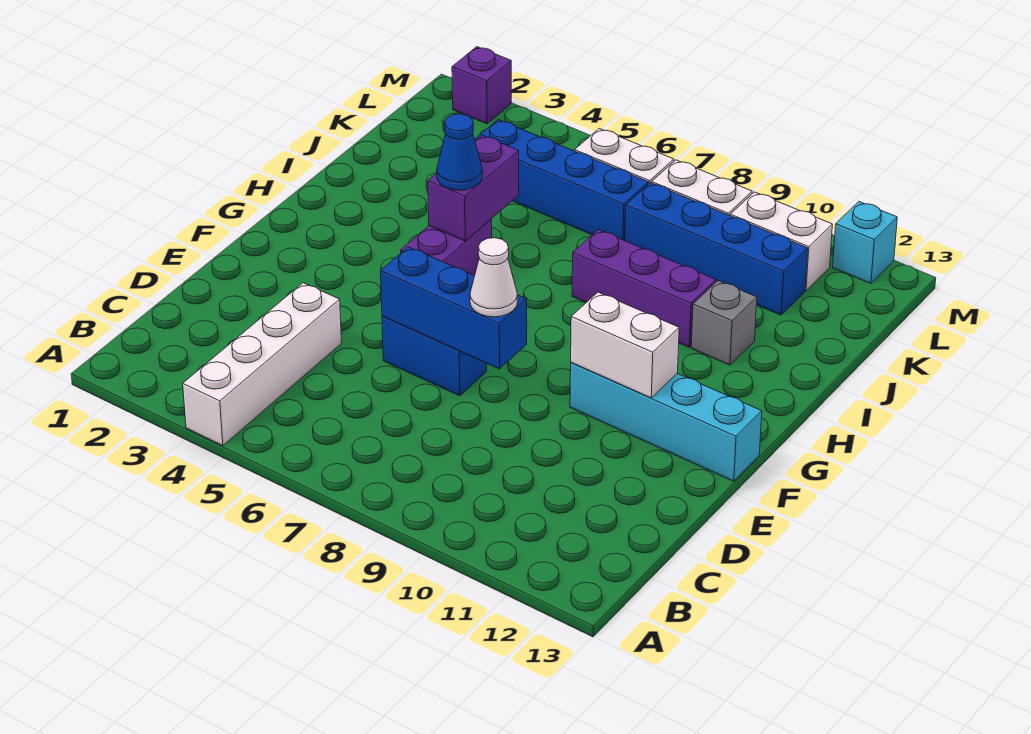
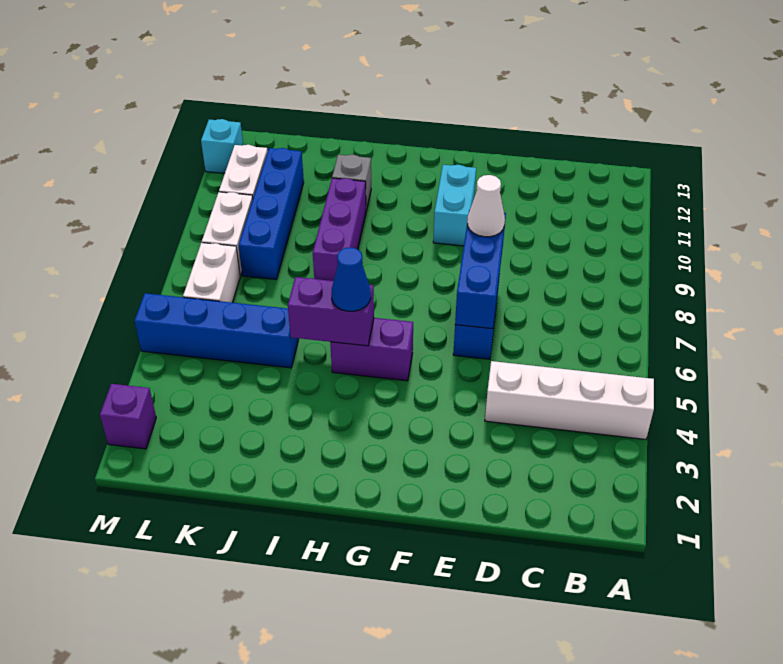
cyan 1x4 brick [570,363,762,481] -> cyan 1x2 brick [433,165,476,246]
white 1x2 brick [571,292,679,398] -> none
blue 1x4 brick [474,120,648,241] -> blue 1x4 brick turned to [135,293,299,368]

